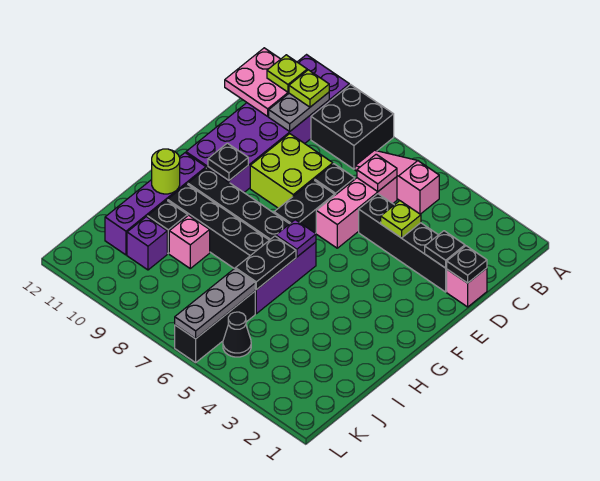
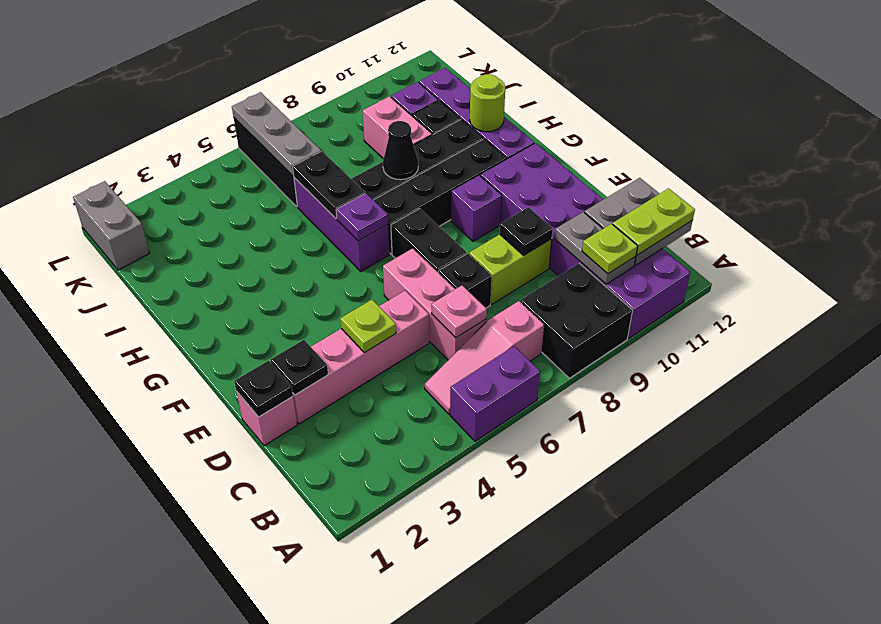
none -> purple 1x2 brick [450,346,540,441]
pink 1x3 slope [355,150,439,214] -> pink 1x3 slope turned to [425,301,544,414]
pink 2x2 plate [225,48,289,116] -> grey 2x2 plate [584,178,693,266]
lime 1x1 plate [267,55,307,92] -> lime 1x2 plate [613,188,695,255]
black 1x4 brick [359,194,447,292] -> pink 1x4 brick [293,291,429,424]
lime 2x2 brick [250,134,333,208] -> lime 1x2 brick [469,234,552,304]
none -> purple 1x1 brick [451,175,502,241]
black 1x1 plate [208,143,248,181] -> black 1x1 plate moved to [500,207,553,255]
pink 1x1 brick [169,215,210,268] -> pink 1x2 brick [363,96,432,159]
none -> grey 1x2 brick [73,181,149,270]
black 1x1 cone [223,312,251,357] -> black 1x1 cone moved to [383,121,418,180]

